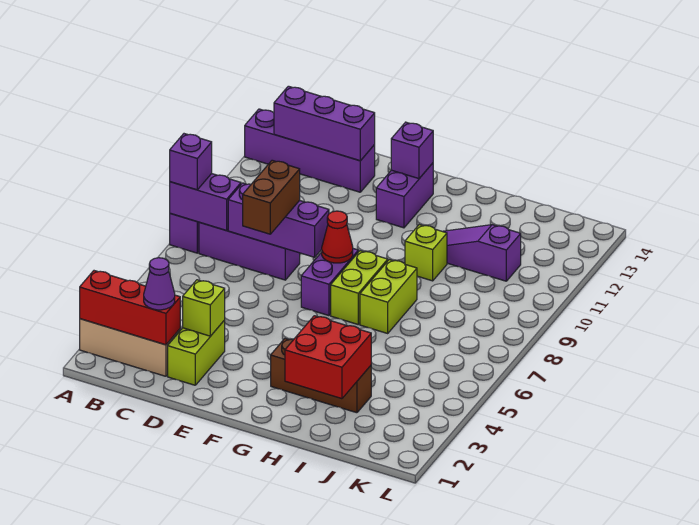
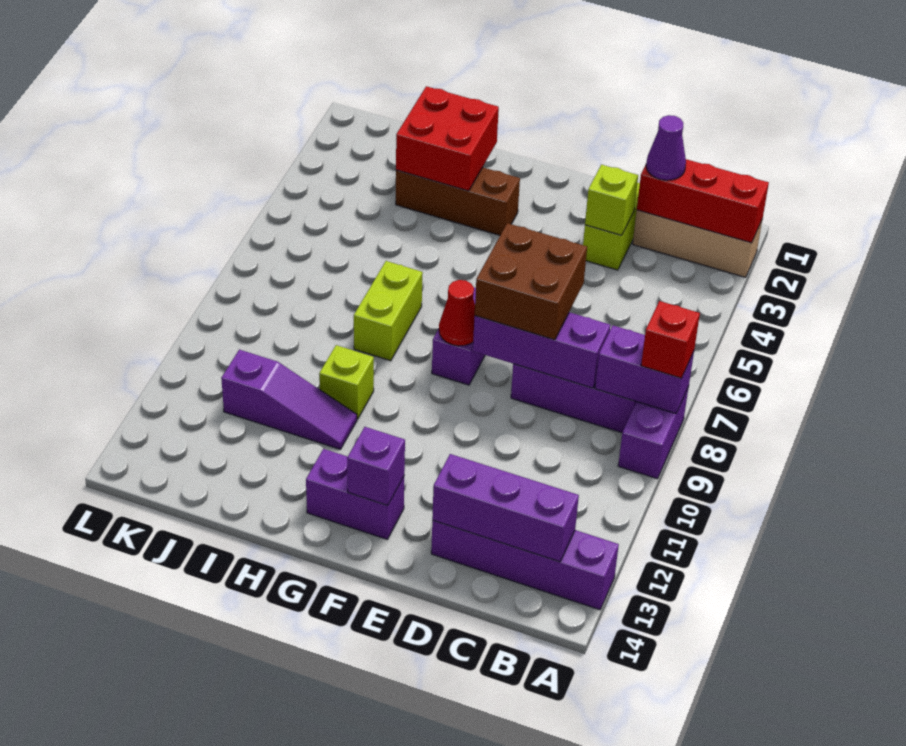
purple 1x1 brick [170,134,212,190] -> red 1x1 brick [641,301,700,378]
brown 1x2 brick [243,160,300,234] -> brown 2x2 brick [475,223,587,340]
purple 1x2 brick [376,163,433,228] -> purple 1x2 brick turned to [306,449,404,539]
lime 1x2 brick [331,251,388,324] -> none

